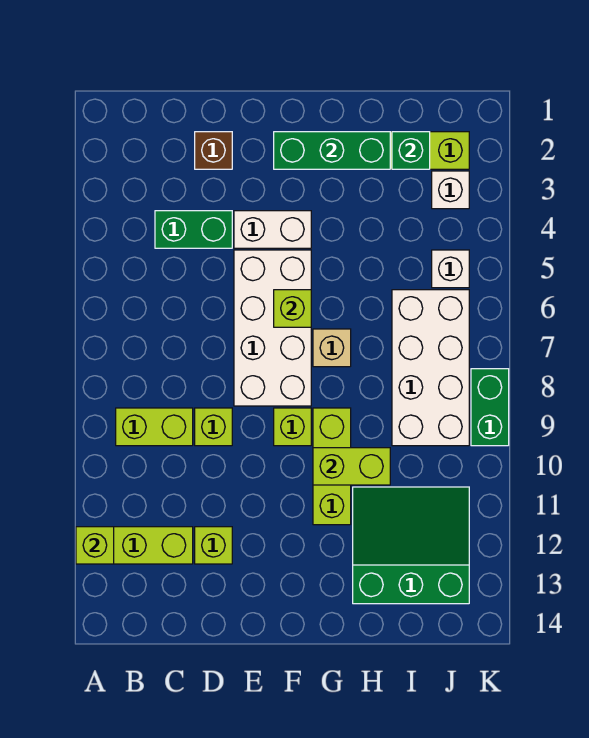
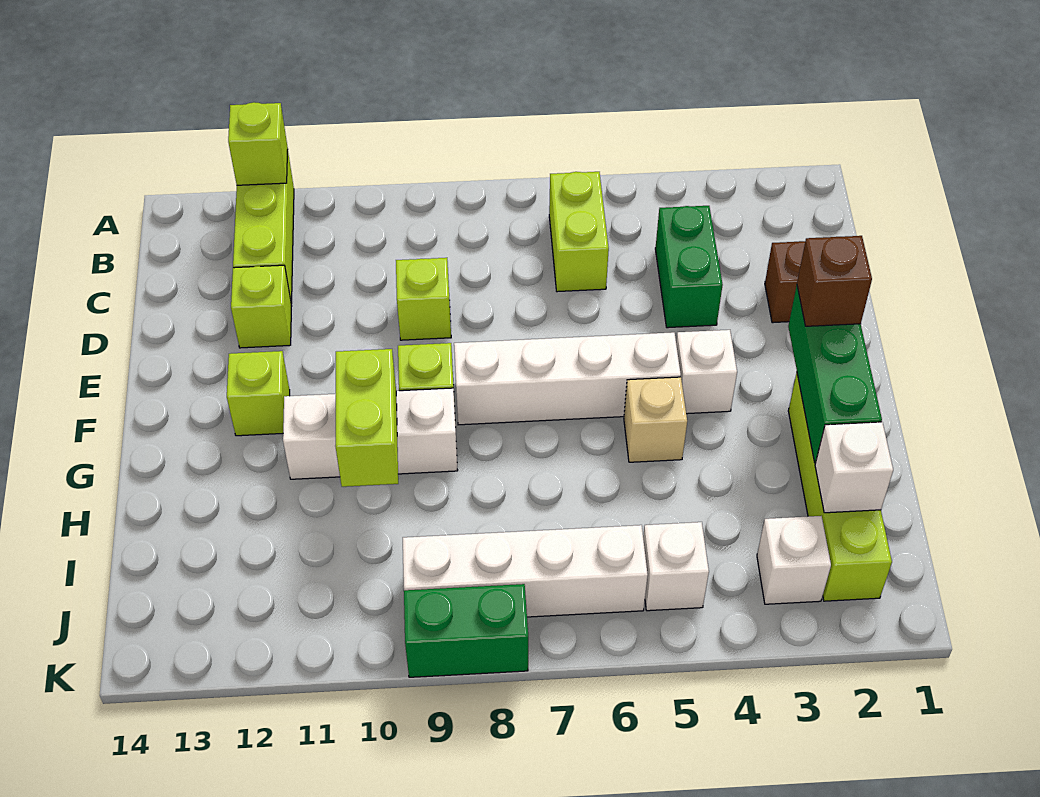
lime 1x2 brick [116,408,193,446] -> lime 1x2 brick moved to [549,172,609,292]
white 1x2 brick [234,211,311,248] -> white 1x1 brick [676,330,737,414]
white 2x4 brick [234,250,311,406] -> white 1x4 brick [454,332,681,425]
none -> brown 1x1 brick [797,236,872,326]
lime 1x1 brick [274,290,311,327] -> lime 1x1 brick moved to [227,351,290,436]
tan 1x1 brick [313,329,351,367] -> tan 1x1 brick moved to [624,377,687,462]
lime 1x3 brick [313,408,351,525] -> white 1x3 brick [283,388,458,479]
green 3x3 slope [353,487,469,604] -> none
green 1x1 brick [392,132,430,169] -> white 1x1 brick [815,422,893,513]
white 2x4 brick [392,290,469,446] -> white 1x4 brick [403,525,648,617]

